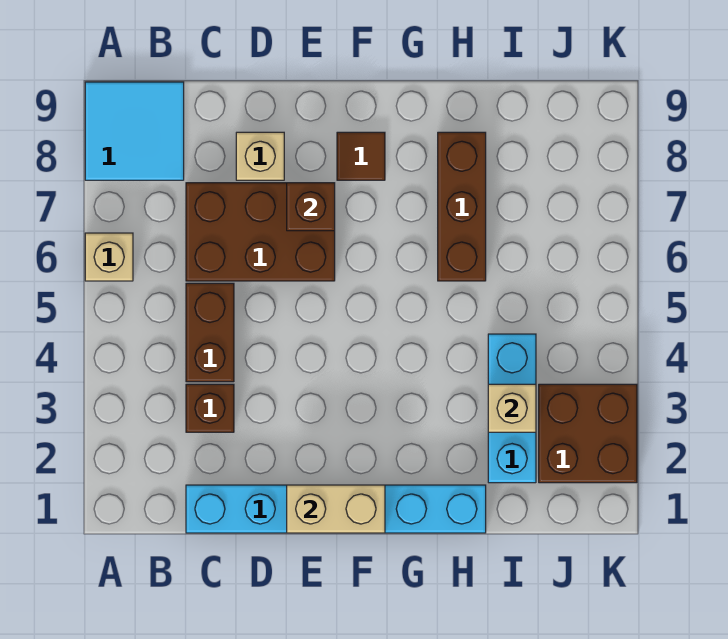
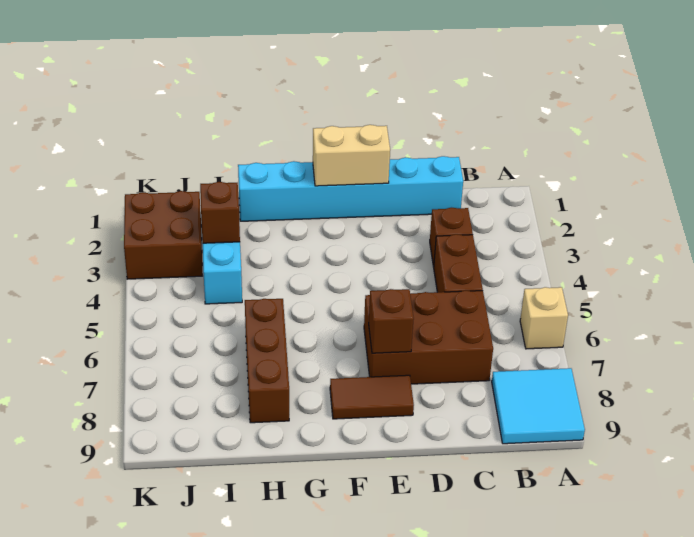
tan 1x1 brick [236,132,284,180] -> none
brown 1x1 tile [337,132,385,180] -> brown 1x2 tile [330,375,414,419]
tan 1x1 brick [488,384,536,432] -> brown 1x1 brick [200,182,240,243]

